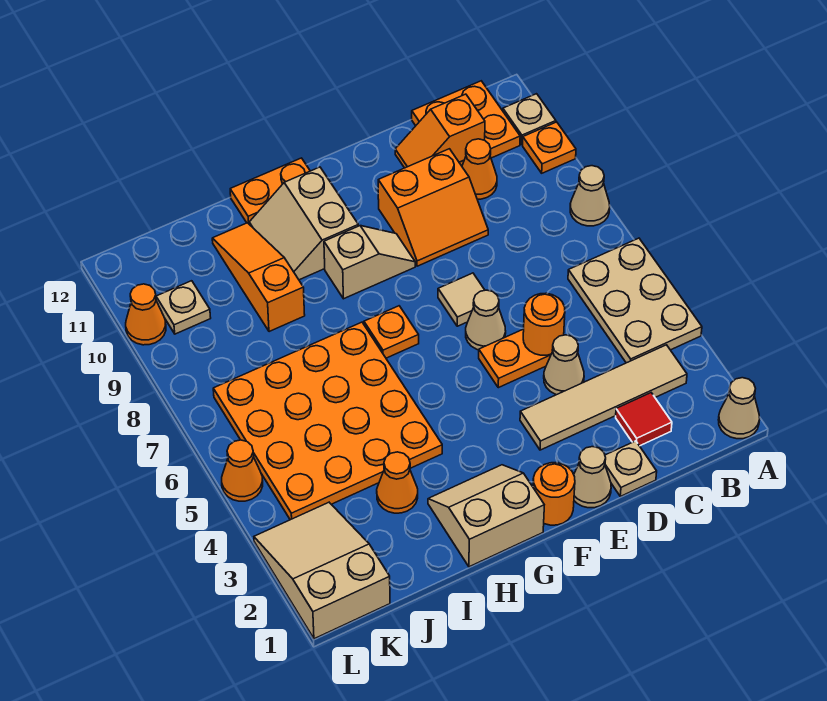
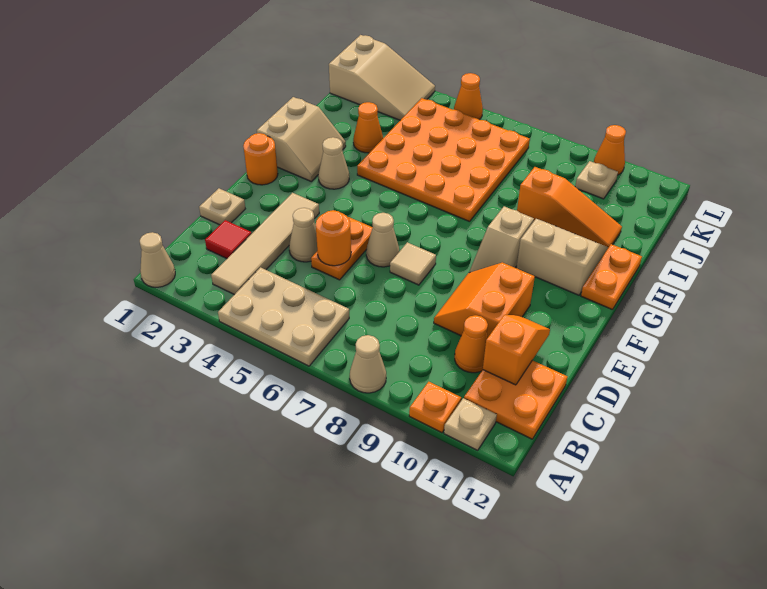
tan 1x1 cone [574,447,611,508] -> tan 1x1 cone moved to [318,137,349,189]
orange 1x1 plate [364,306,419,358] -> none

